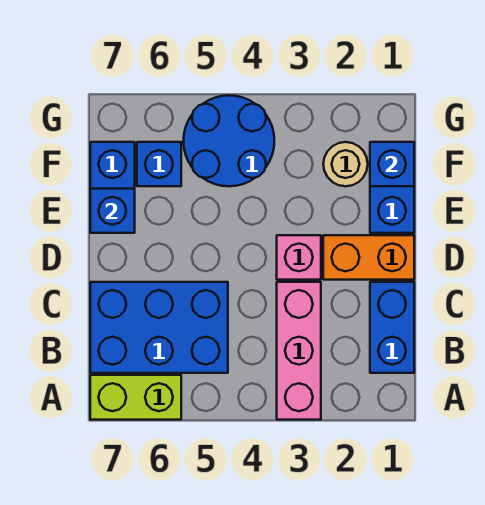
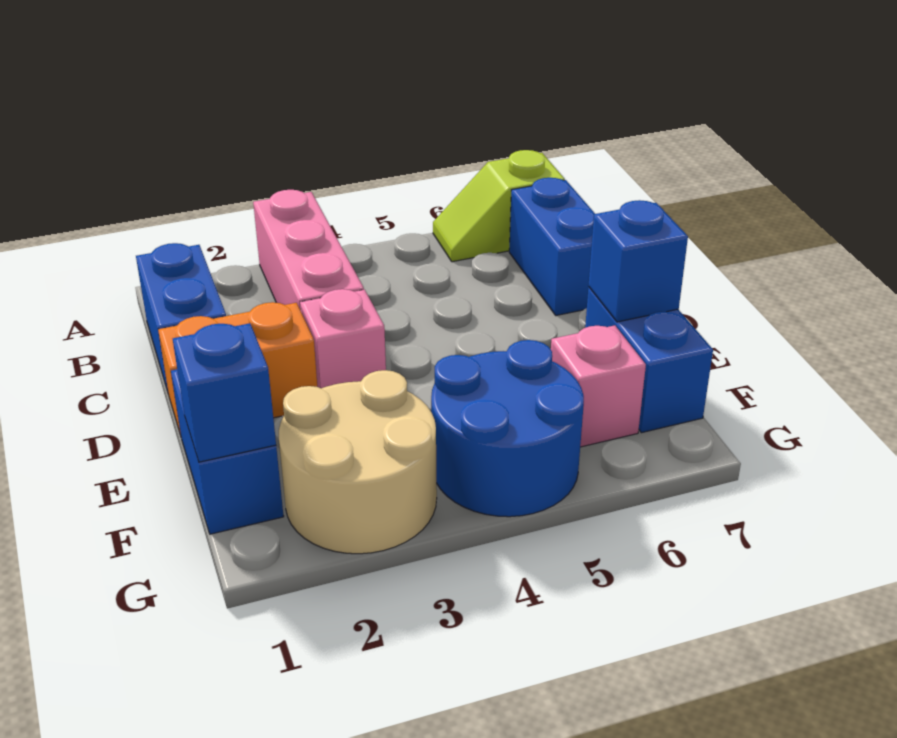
lime 1x2 brick [90,375,181,420] -> lime 1x2 slope [433,150,565,262]
blue 2x3 brick [90,282,228,373] -> blue 1x2 brick [509,178,595,316]
tan 1x1 round brick [323,142,368,186] -> tan 2x2 round brick [279,370,437,554]
blue 1x1 brick [137,142,181,186] -> pink 1x1 brick [551,325,646,447]

